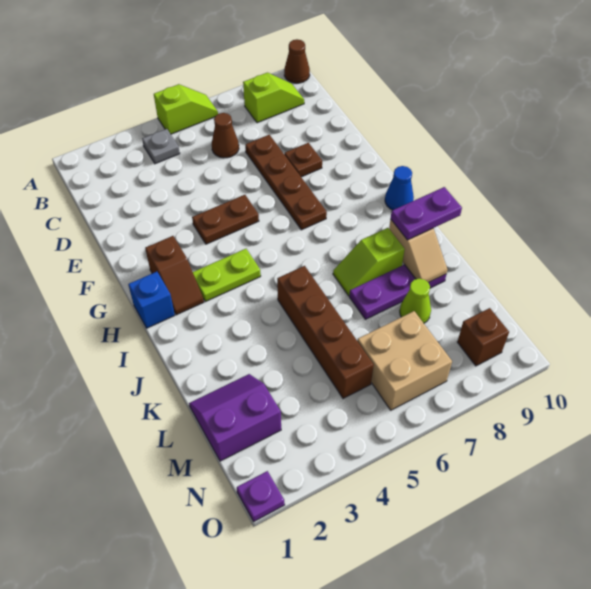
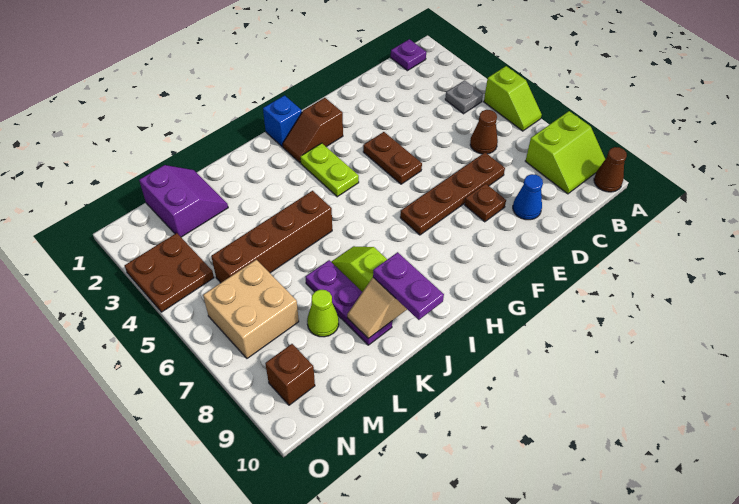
lime 1x2 slope [243,73,304,123] -> lime 2x2 slope [526,111,605,194]
blue 1x1 cone [385,166,414,210] -> blue 1x1 cone moved to [513,174,543,220]
none -> brown 2x2 plate [124,233,214,312]
purple 1x1 plate [237,471,285,522] -> purple 1x1 plate moved to [391,39,426,71]

